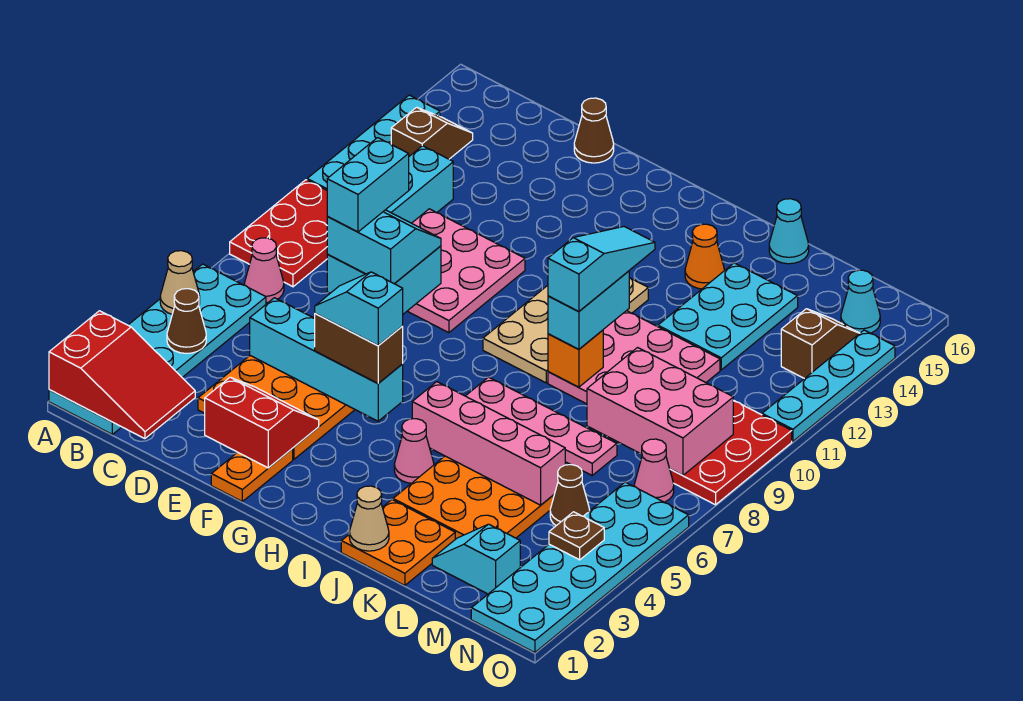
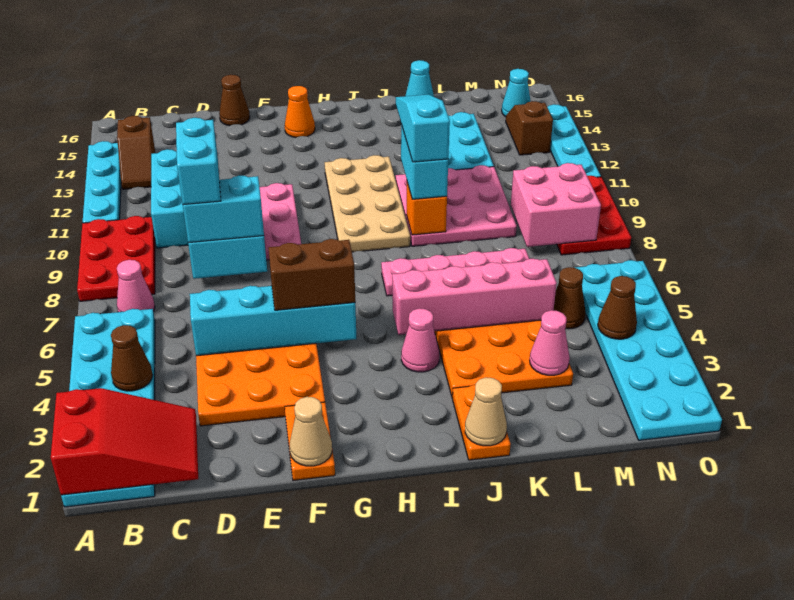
tan 1x1 cone [160,251,200,314] -> tan 1x1 cone moved to [289,397,332,466]
brown 1x2 slope [391,107,473,159] -> brown 1x2 slope turned to [117,116,155,189]
red 2x2 slope [205,377,319,468] -> none
cyan 1x2 slope [315,272,403,346] -> none
orange 2x2 plate [341,500,455,585] -> orange 1x2 plate [453,385,511,460]
orange 1x1 cone [685,224,725,289] -> orange 1x1 cone moved to [285,86,315,138]
cyan 1x2 slope [432,524,520,594] -> none
pink 2x3 brick [587,348,733,475] -> pink 2x2 brick [511,163,601,247]
brown 1x1 plate [549,512,604,560] -> brown 1x1 cone [598,276,637,339]
pink 1x1 cone [634,439,674,502] -> pink 1x1 cone moved to [530,310,570,375]

